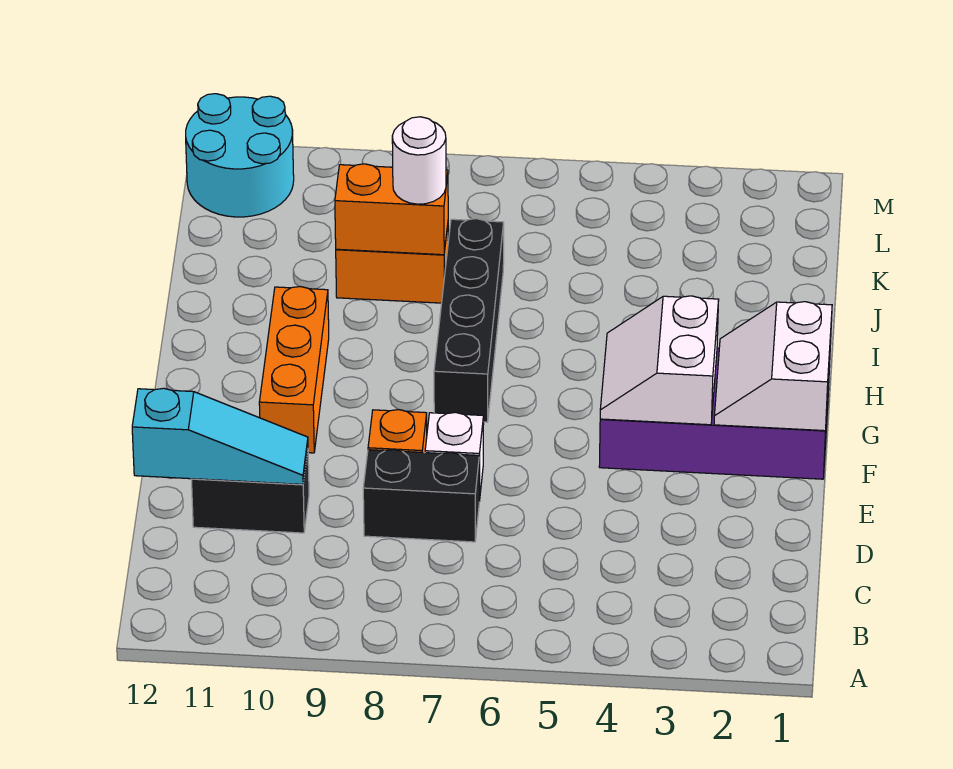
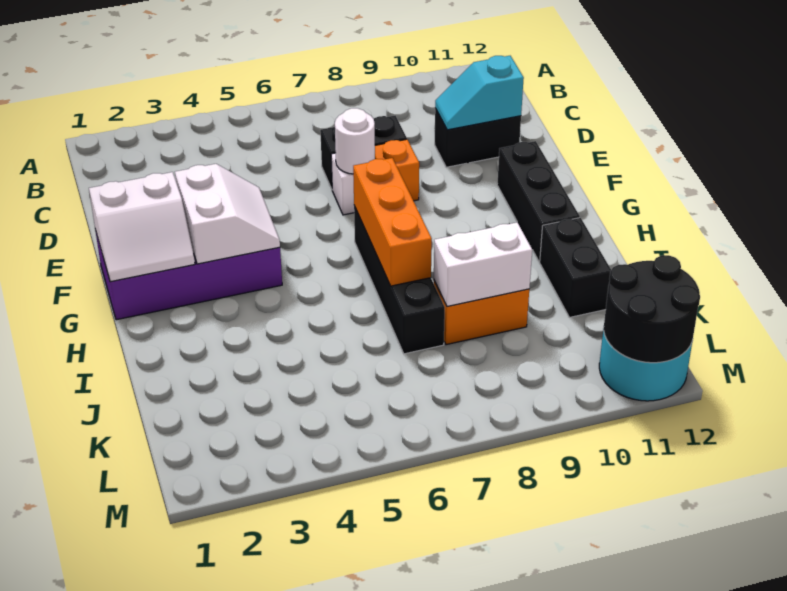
cyan 1x3 slope [132,388,308,484] -> cyan 1x2 slope [435,56,524,130]
white 2x2 slope [714,302,832,431] -> white 2x2 slope turned to [89,172,195,282]
orange 1x3 brick [259,287,329,453] -> orange 1x3 brick moved to [353,158,432,286]
none -> black 1x3 brick [497,141,580,261]
none -> black 1x2 brick [540,218,611,317]
orange 1x2 brick [335,164,448,255] -> white 1x2 brick [434,222,532,306]
white 1x1 round brick [392,117,446,204] -> white 1x1 round brick moved to [335,108,375,174]
none -> black 2x2 round brick [604,255,700,363]

